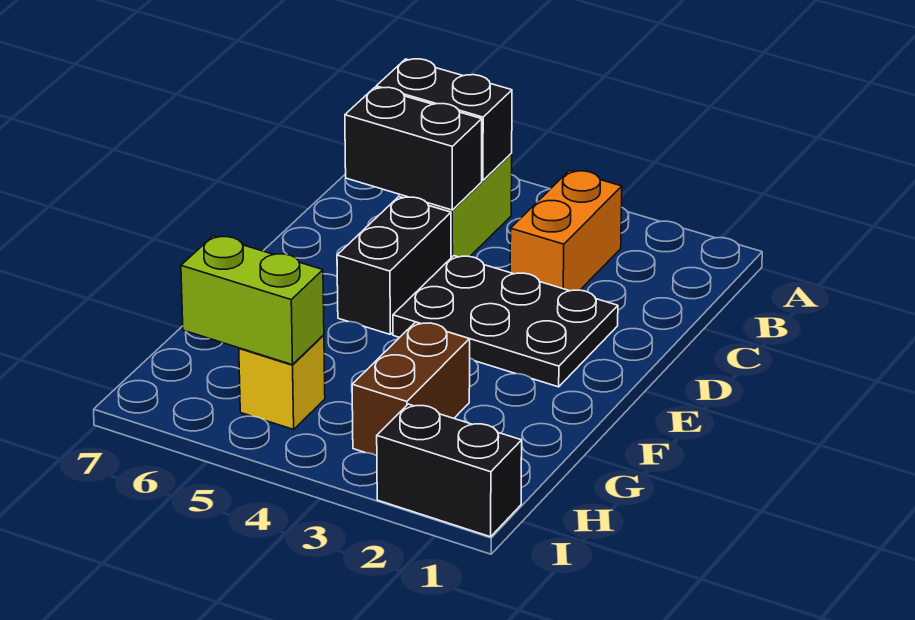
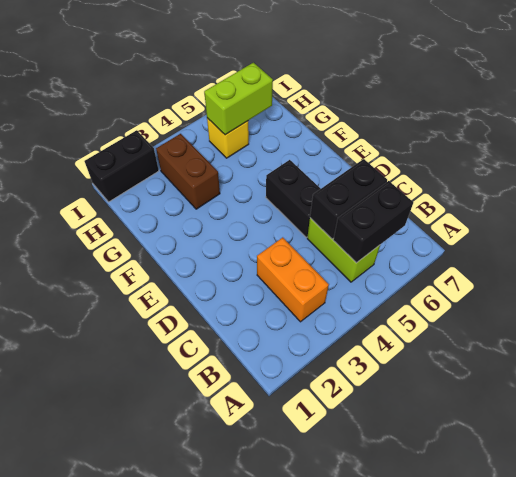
black 2x3 plate [393,256,618,387] -> none

